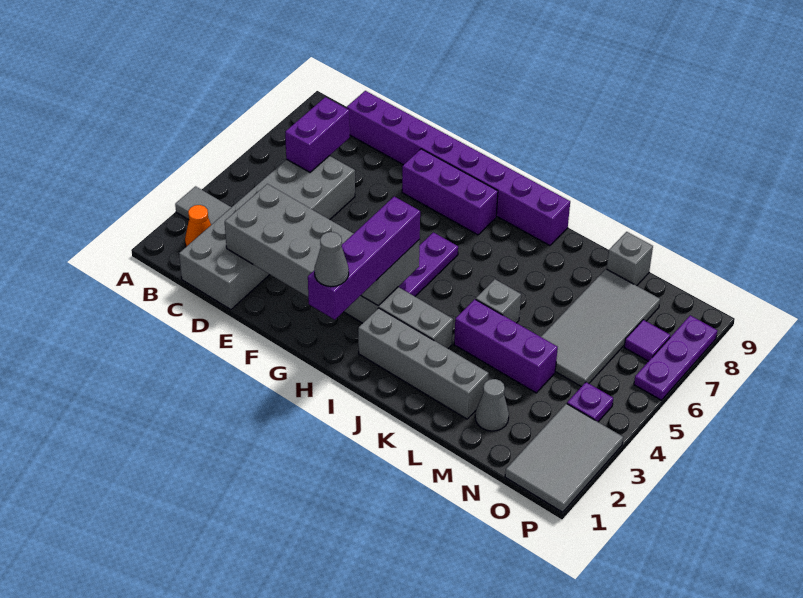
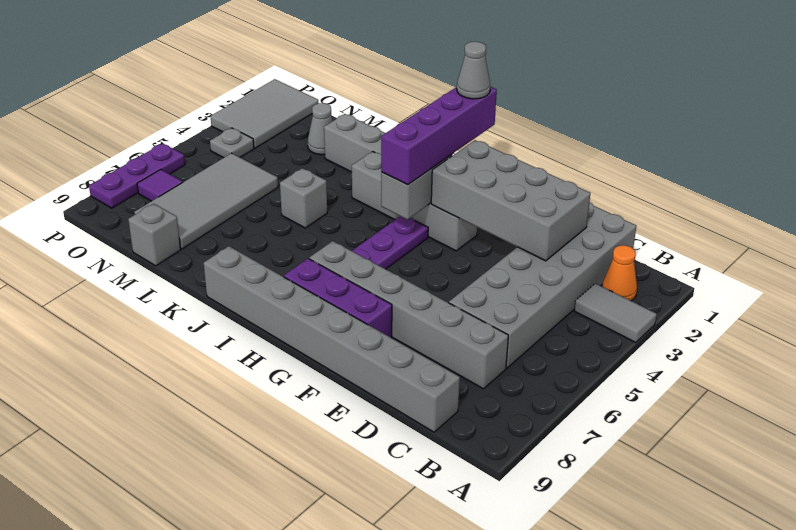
purple 1x2 brick [285,97,350,172] -> none
none -> grey 1x6 brick [309,241,508,389]
purple 1x8 brick [347,91,570,246] -> grey 1x8 brick [204,246,460,432]
purple 1x3 brick [454,299,558,393] -> none
purple 1x1 plate [567,382,613,422] -> grey 1x1 plate [210,128,254,158]

